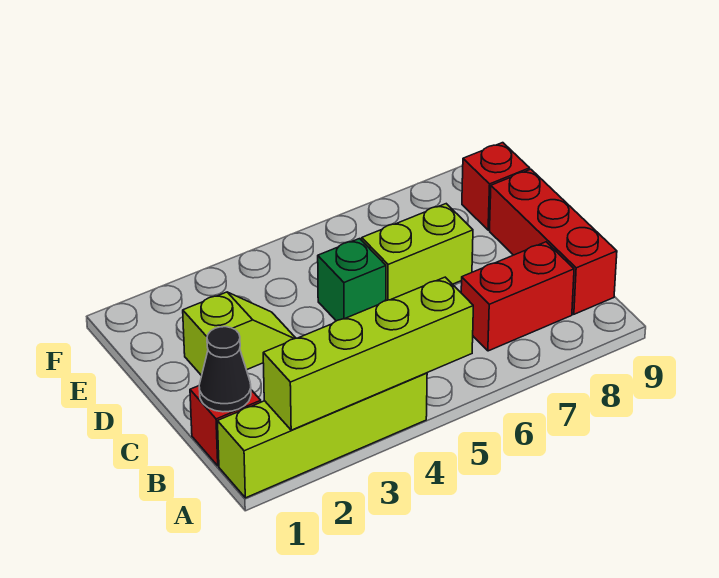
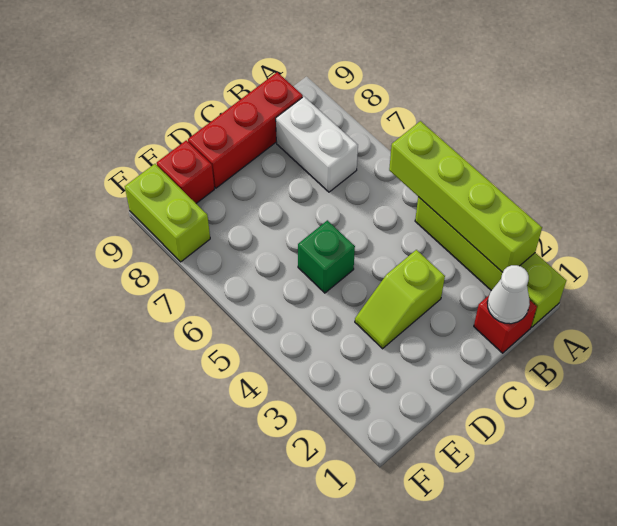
black 1x1 cone [199,327,251,412] -> white 1x1 cone [487,265,530,324]
red 1x2 brick [461,242,574,351] -> white 1x2 brick [276,97,358,192]
lime 1x2 slope [183,292,295,376] -> lime 1x2 slope turned to [355,250,445,349]
lime 1x2 brick [362,204,473,301] -> lime 1x2 brick moved to [125,164,210,262]

